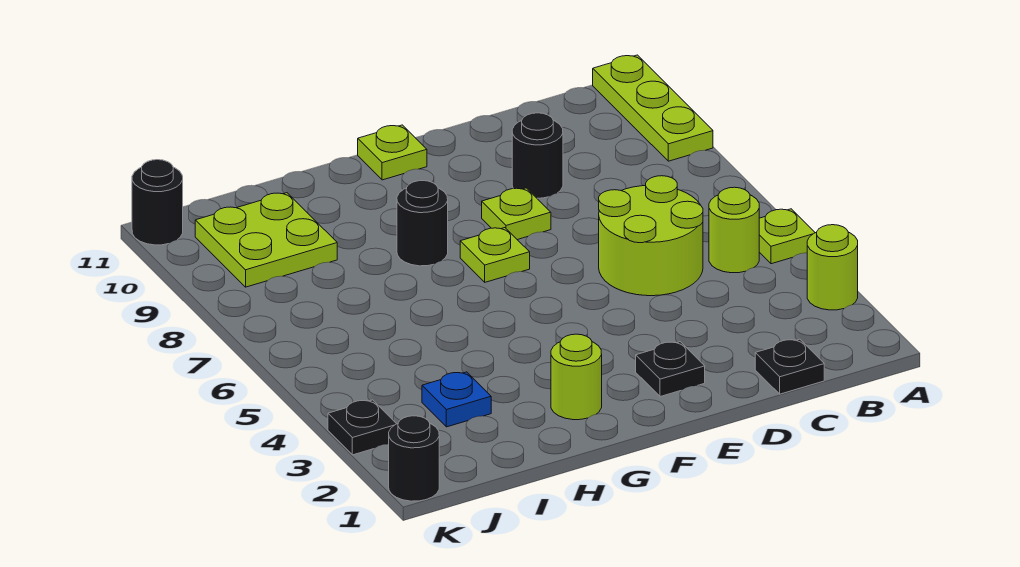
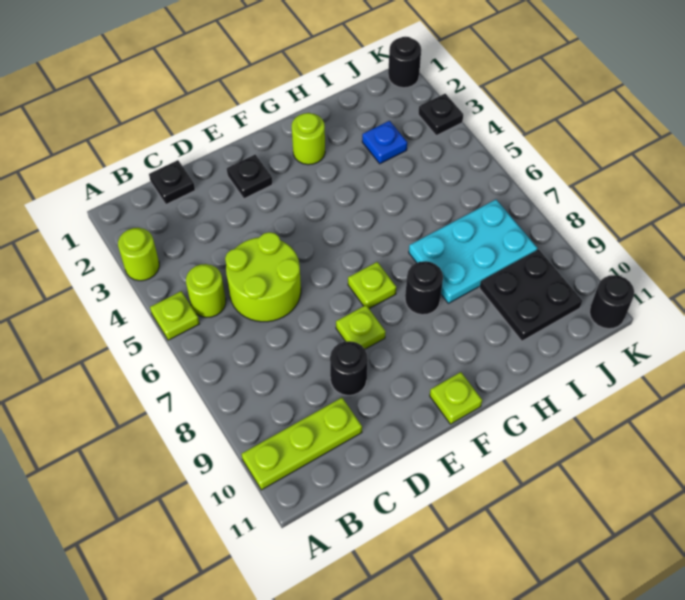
lime 1x3 plate [593,55,713,161] -> lime 1x3 plate turned to [241,398,362,490]
none -> cyan 2x3 plate [409,200,538,303]
lime 2x2 plate [195,193,337,287] -> black 2x2 plate [479,249,582,341]

